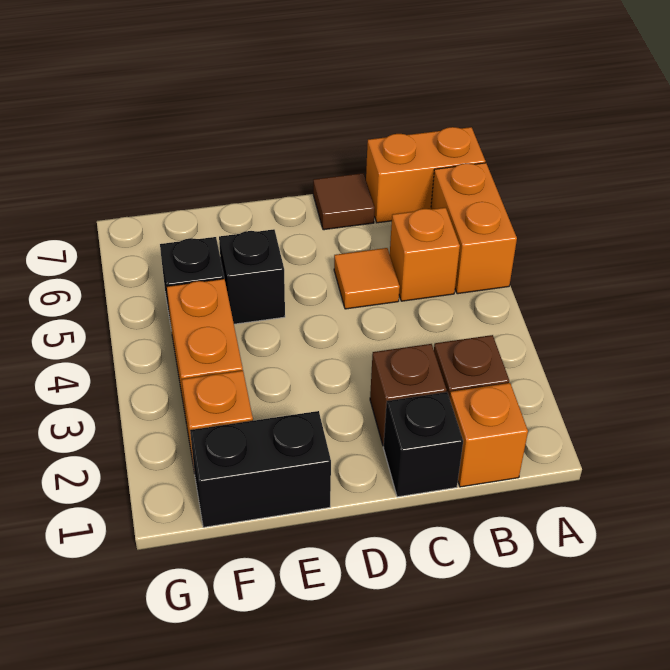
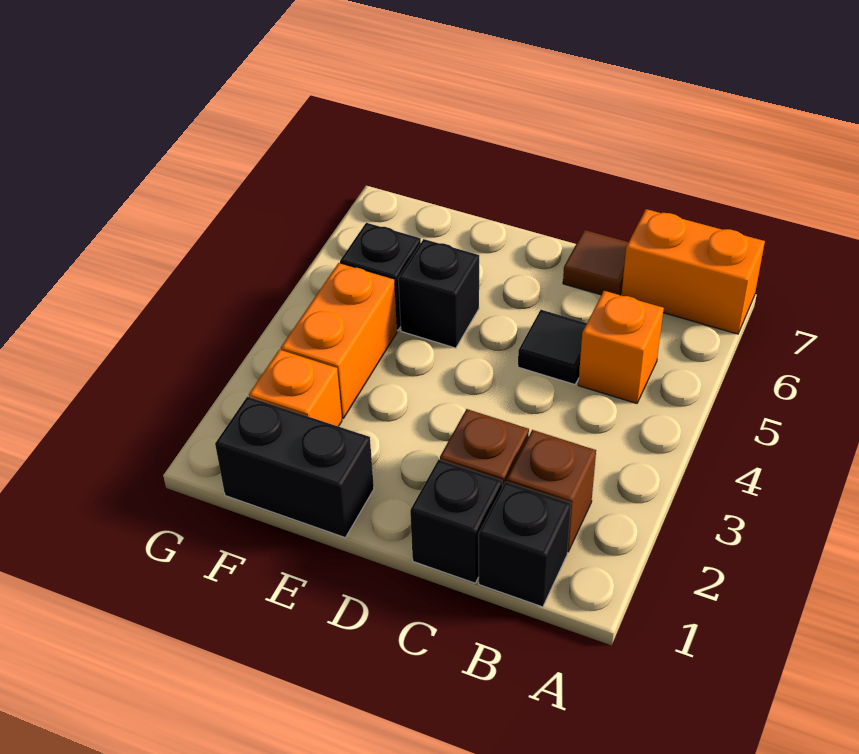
orange 1x2 brick [431,163,517,294] -> none
orange 1x1 brick [450,383,528,487] -> black 1x1 brick [479,482,571,607]
orange 1x1 tile [334,248,400,309] -> black 1x1 tile [518,310,587,385]

